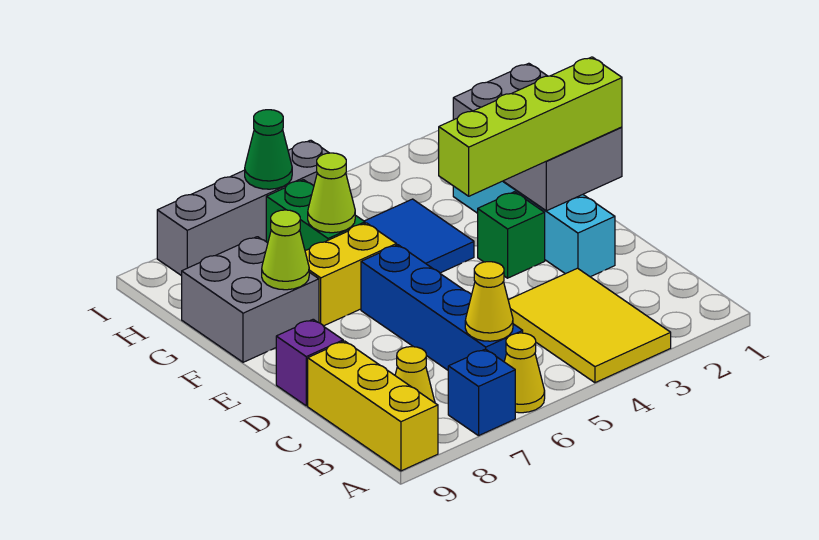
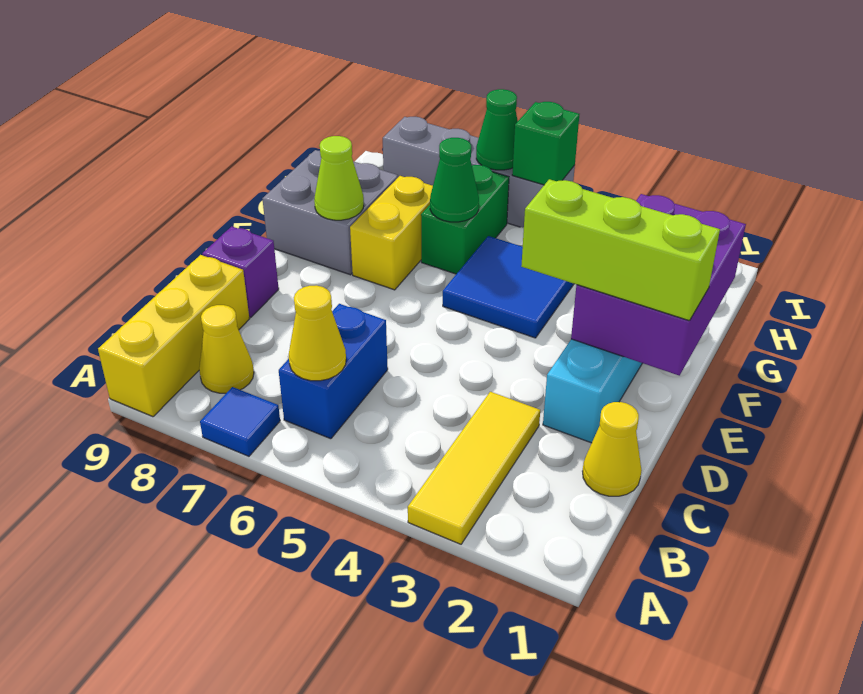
yellow 2x3 tile [508,268,671,383] -> yellow 1x3 tile [408,392,540,544]
yellow 1x1 cone [504,333,545,413] -> yellow 1x1 cone moved to [583,402,642,496]
blue 1x1 brick [448,349,515,436] -> blue 1x1 tile [200,387,280,456]
blue 1x4 brick [361,245,523,370] -> blue 1x2 brick [279,304,388,439]
grey 2x3 brick [453,63,622,211] -> purple 2x3 brick [571,194,746,376]
lime 1x4 brick [439,57,622,196] -> lime 1x3 brick [521,179,720,321]
green 1x1 brick [478,192,545,278] -> green 1x1 brick moved to [512,102,579,185]
yellow 1x2 brick [305,223,397,326] -> yellow 1x2 brick turned to [350,176,433,290]
lime 1x1 cone [308,153,355,233] -> green 1x1 cone [430,138,479,222]

